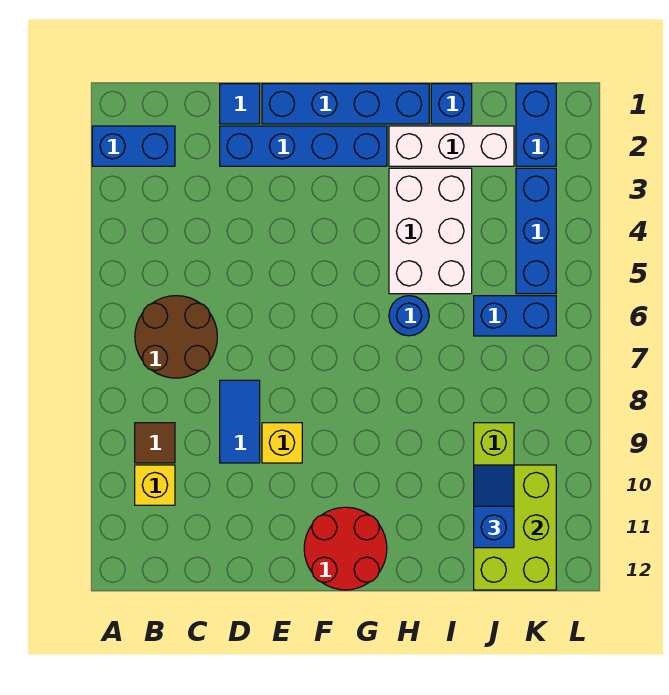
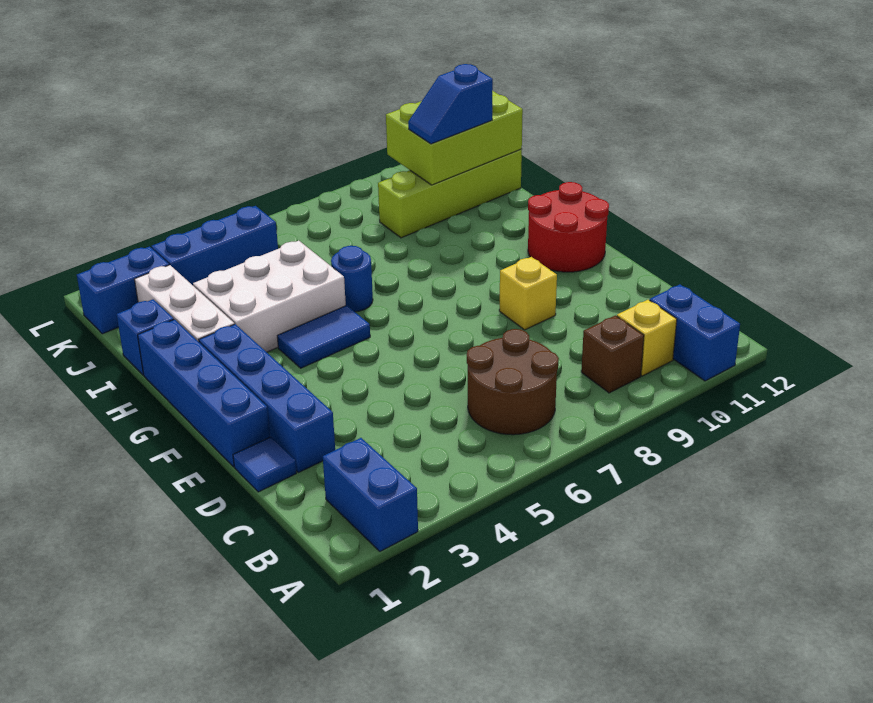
brown 1x1 tile [135,423,175,463] -> brown 1x1 brick [581,315,644,393]
blue 1x2 tile [220,380,260,463] -> blue 1x2 tile moved to [277,305,370,368]
blue 1x2 brick [474,296,556,336] -> blue 1x2 brick moved to [650,284,740,381]

